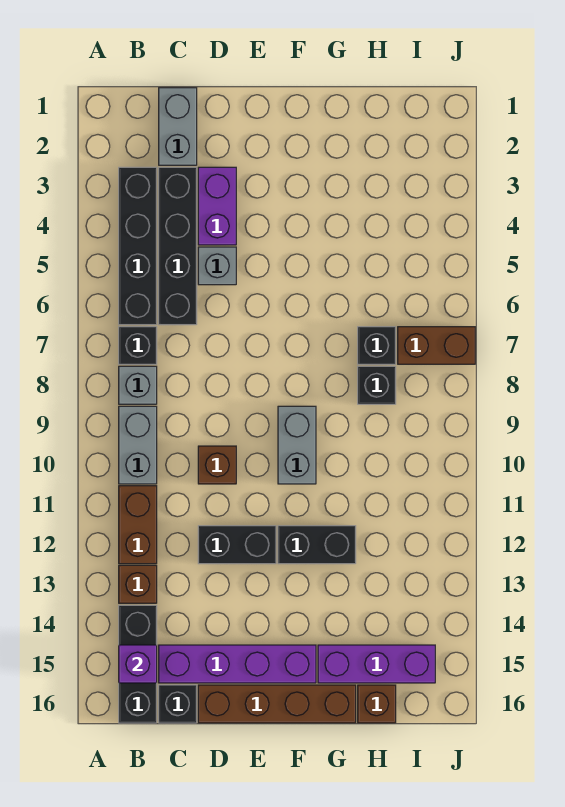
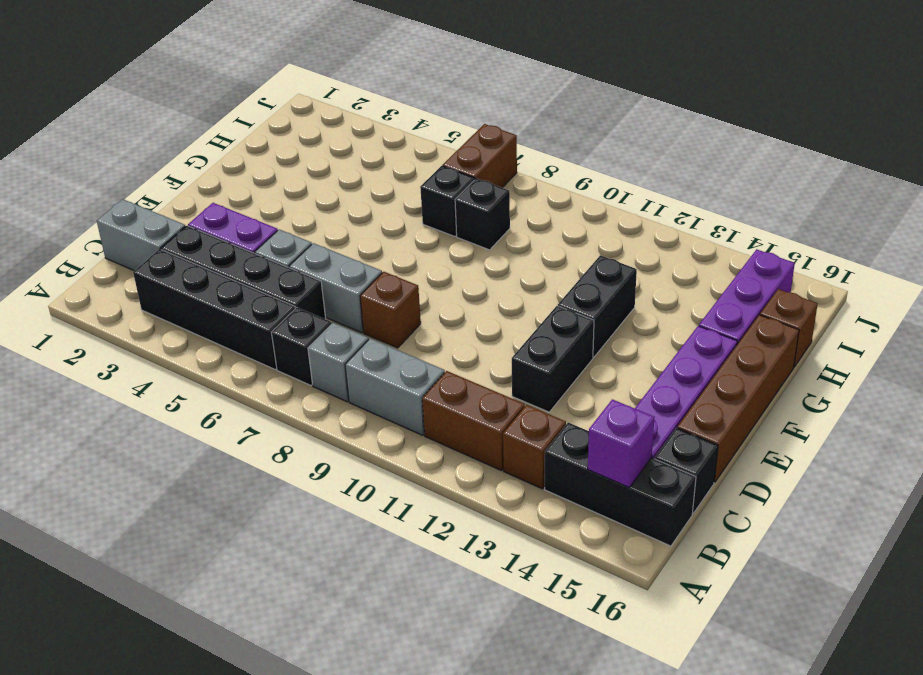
brown 1x1 brick [198,446,236,484] -> brown 1x1 brick moved to [360,272,421,348]
grey 1x2 brick [278,406,316,484] -> grey 1x2 brick moved to [289,243,382,333]

